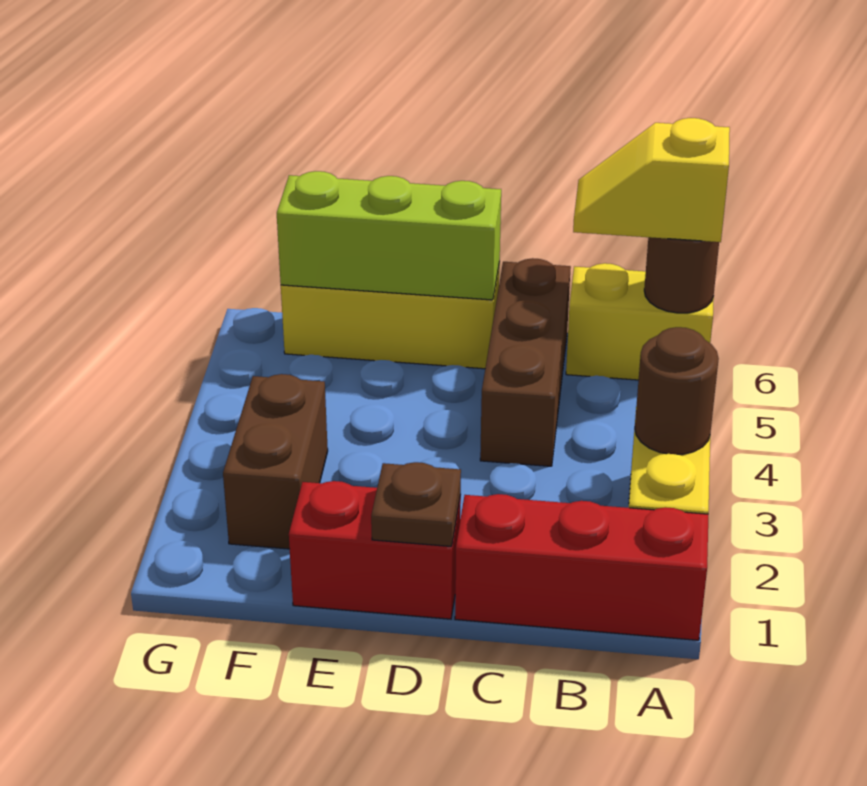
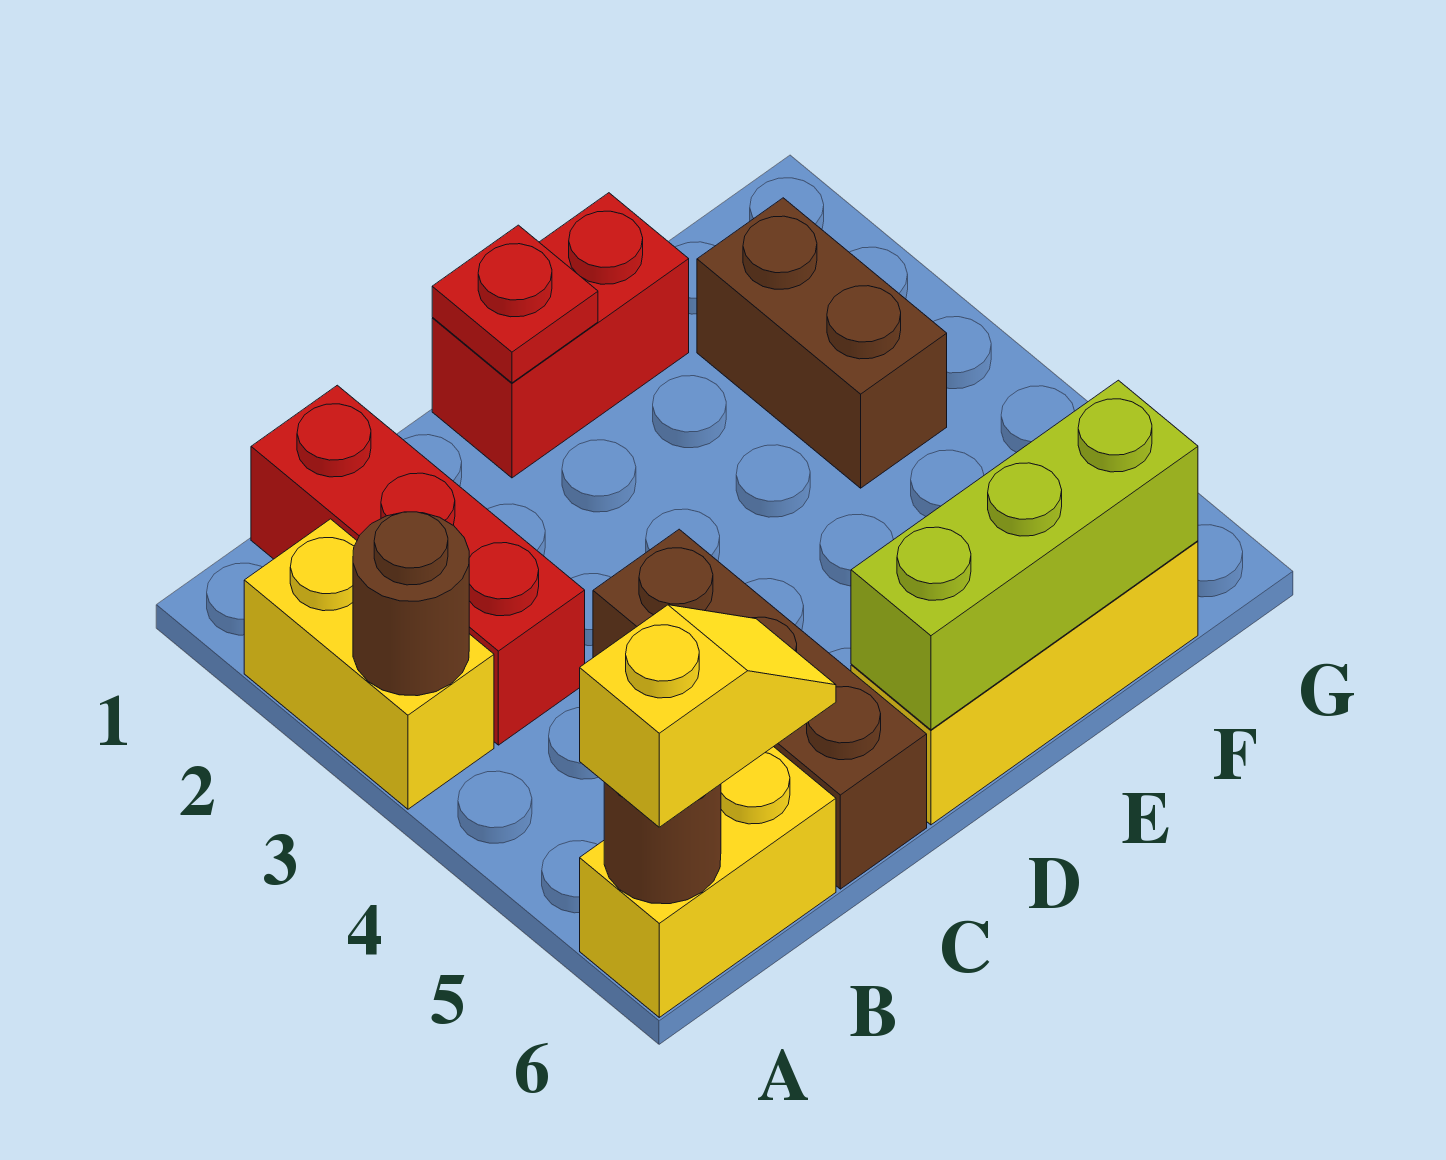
red 1x3 brick [455,494,708,640] -> red 1x3 brick turned to [251,385,585,745]
brown 1x1 plate [371,462,461,547] -> red 1x1 plate [432,225,598,383]

